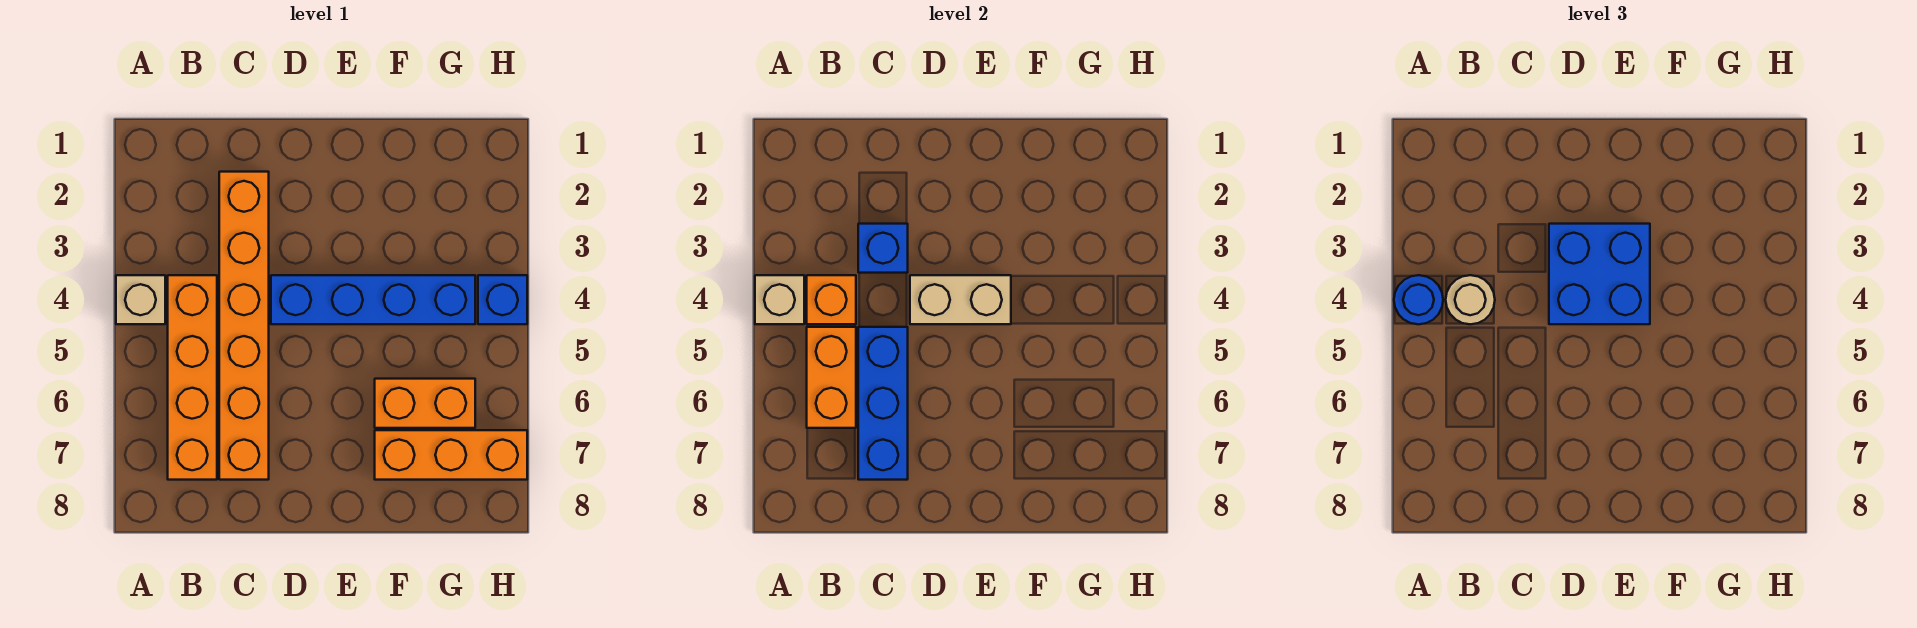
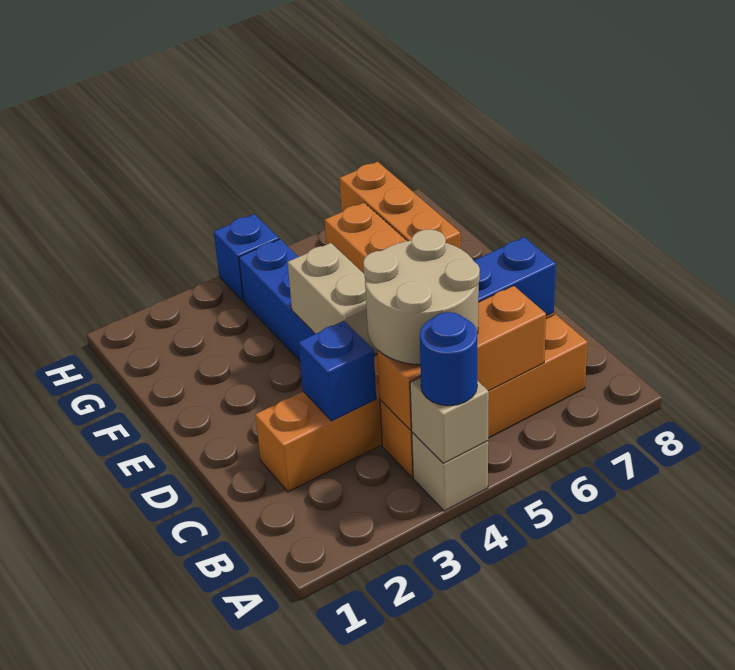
tan 1x1 round brick [1446,275,1495,324] -> tan 2x2 round brick [363,229,480,365]
blue 2x2 brick [1549,224,1650,324] -> none

